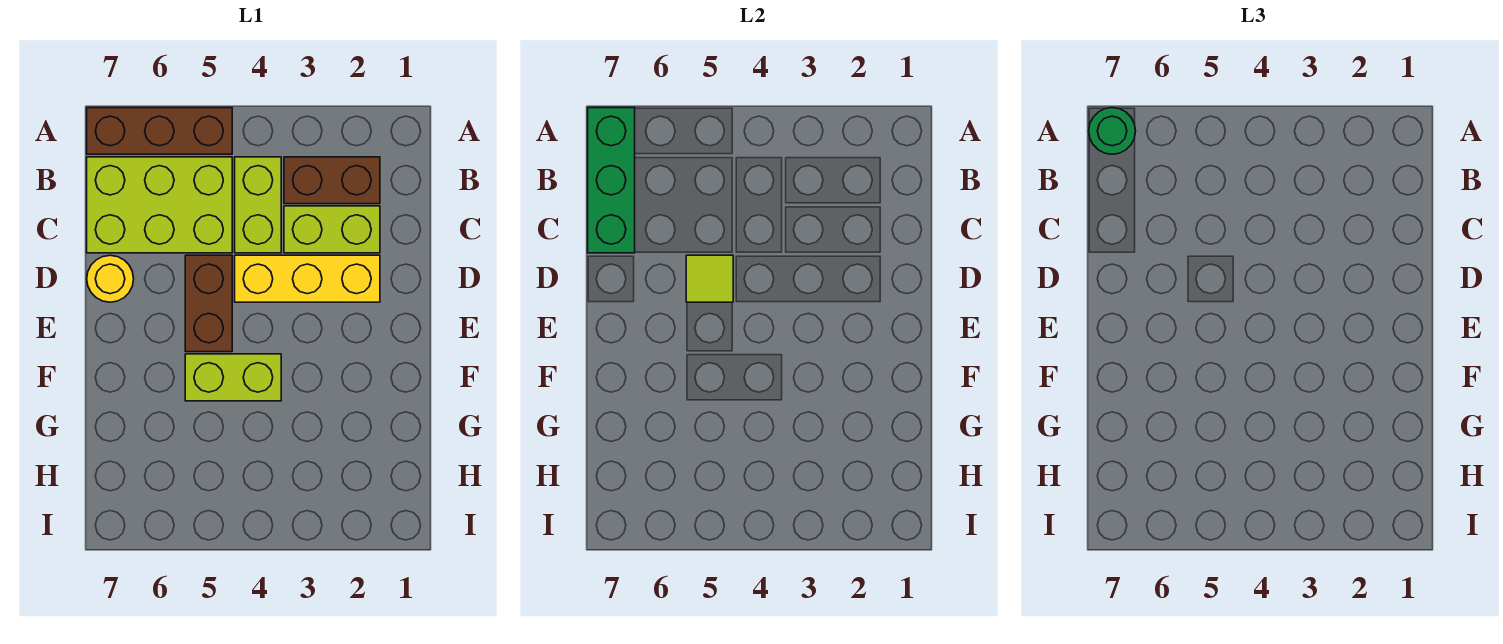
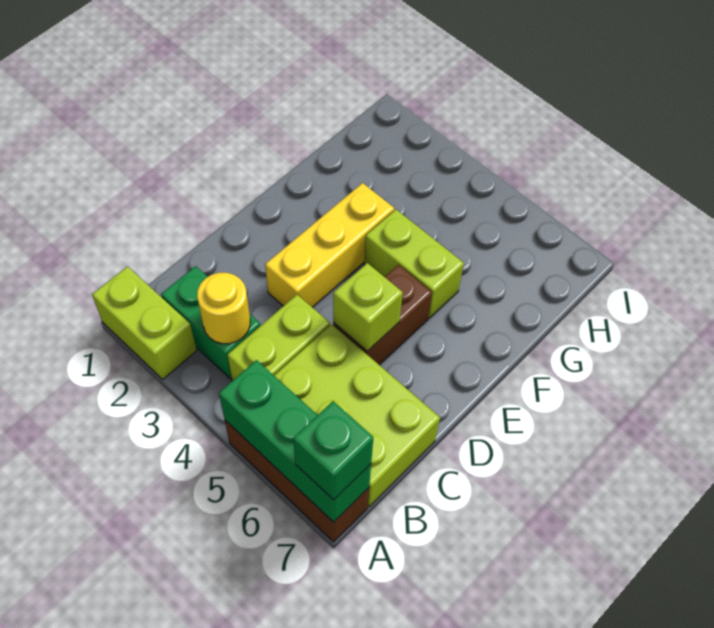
green 1x3 brick [588,108,635,253] -> green 1x3 brick turned to [219,360,371,522]
green 1x1 round brick [1089,108,1136,154] -> green 1x1 brick [293,401,373,500]
brown 1x2 brick [284,157,380,204] -> green 1x2 brick [161,266,261,379]
lime 1x2 brick [284,206,380,253] -> lime 1x2 brick moved to [92,267,197,379]
yellow 1x3 brick [235,255,380,302] -> yellow 1x3 brick turned to [265,183,394,307]
lime 1x1 tile [686,255,733,302] -> lime 1x1 brick [333,263,403,351]
yellow 1x1 round brick [87,255,134,302] -> yellow 1x1 round brick moved to [197,273,250,344]

